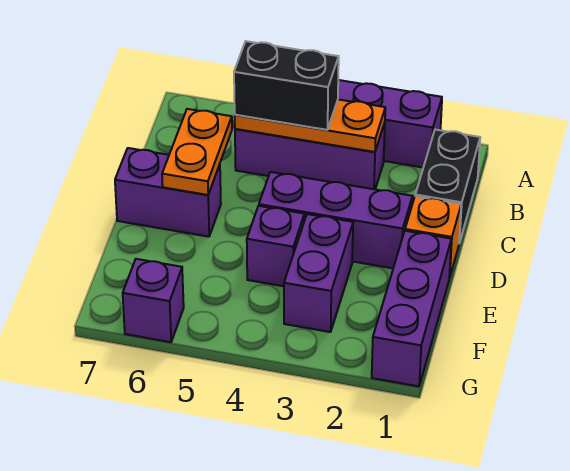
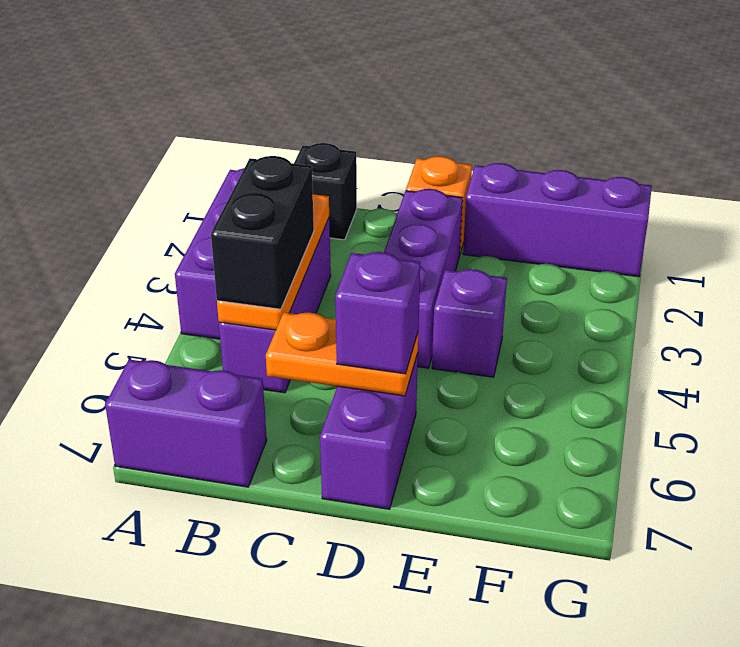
black 1x2 brick [415,130,480,243] -> black 1x1 brick [294,143,357,240]
purple 1x2 brick [284,214,353,332] -> purple 1x2 brick moved to [105,360,267,487]
purple 1x1 brick [123,259,184,342] -> purple 1x1 brick moved to [335,252,420,374]

